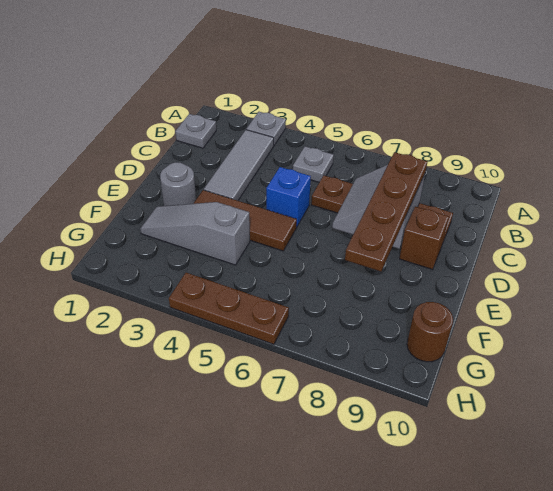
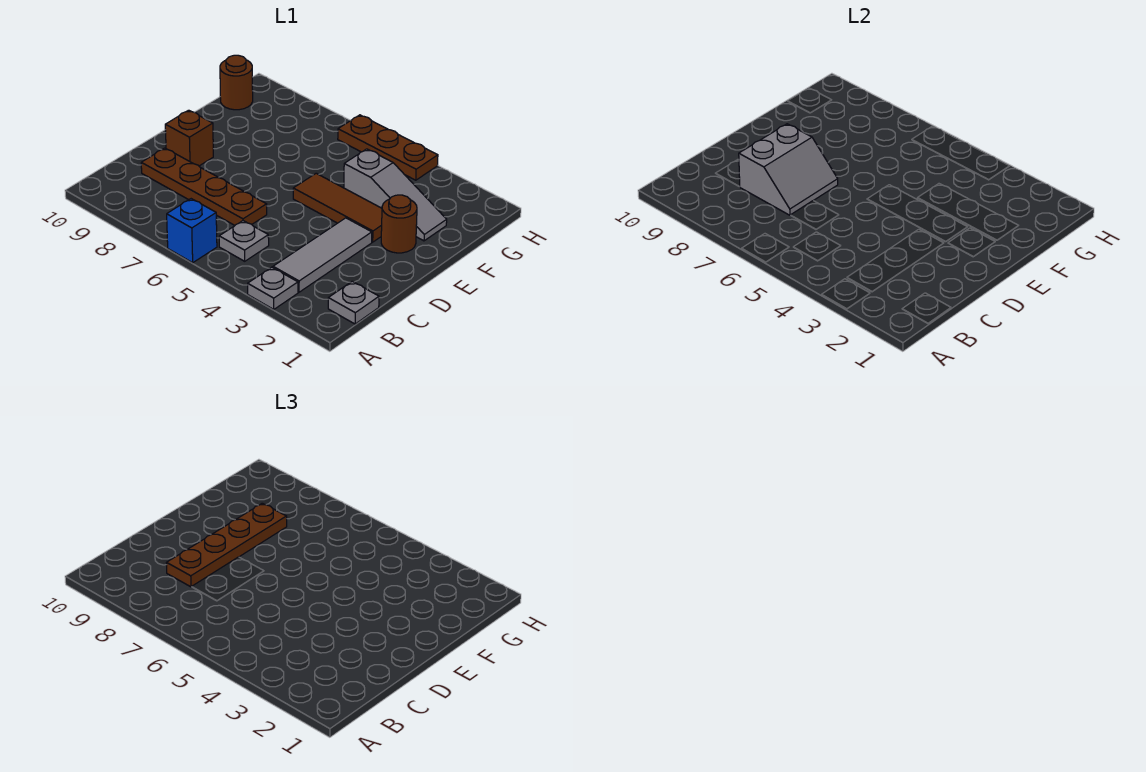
blue 1x1 brick [266,167,311,227] -> blue 1x1 brick moved to [167,199,217,263]
grey 1x1 round brick [160,162,196,206] -> brown 1x1 round brick [381,195,417,253]

